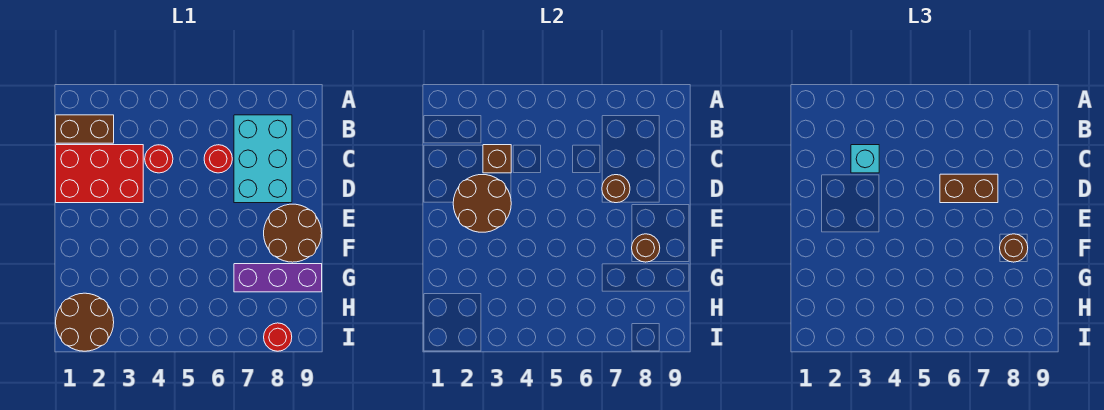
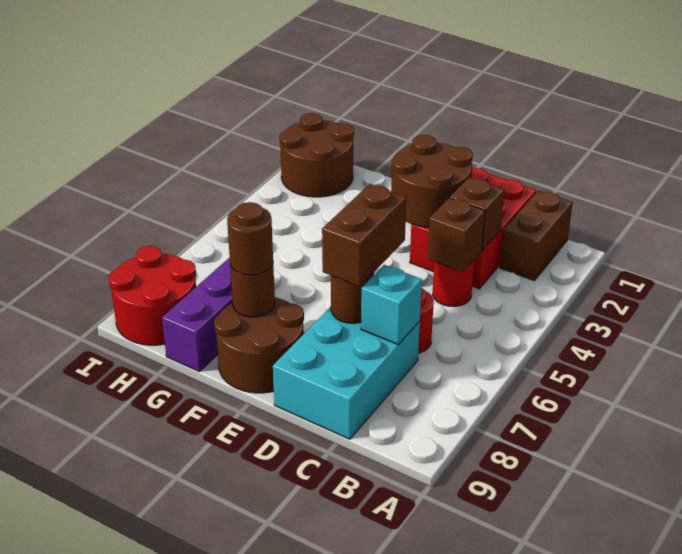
cyan 2x3 brick [234,115,292,203] -> cyan 2x3 brick turned to [273,307,420,439]
cyan 1x1 brick [851,145,879,173] -> cyan 1x1 brick moved to [361,265,422,345]
none -> brown 1x1 brick [427,198,485,272]
red 1x1 round brick [264,323,292,351] -> red 2x2 round brick [109,246,196,345]

